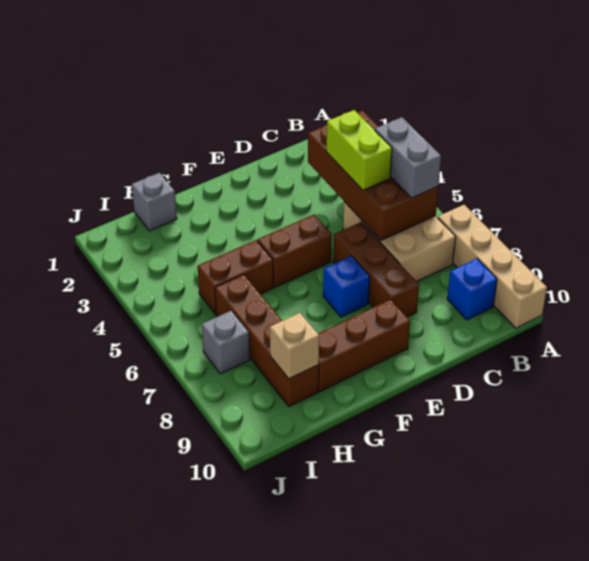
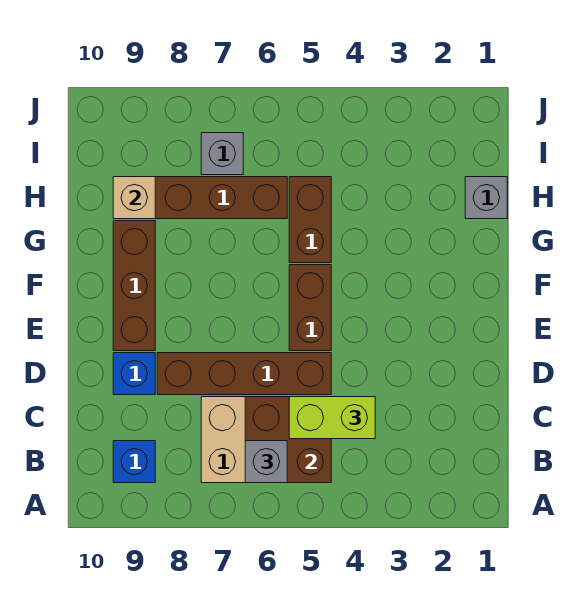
tan 1x4 brick [438,205,547,328] -> none
brown 2x4 brick [308,110,438,240] -> brown 2x2 brick [245,397,331,483]
grey 1x2 brick [375,117,441,198] -> grey 1x1 brick [245,441,287,483]
brown 1x3 brick [333,222,419,317] -> brown 1x4 brick [157,353,331,395]
blue 1x1 brick [323,256,370,317] -> blue 1x1 brick moved to [113,353,155,395]

